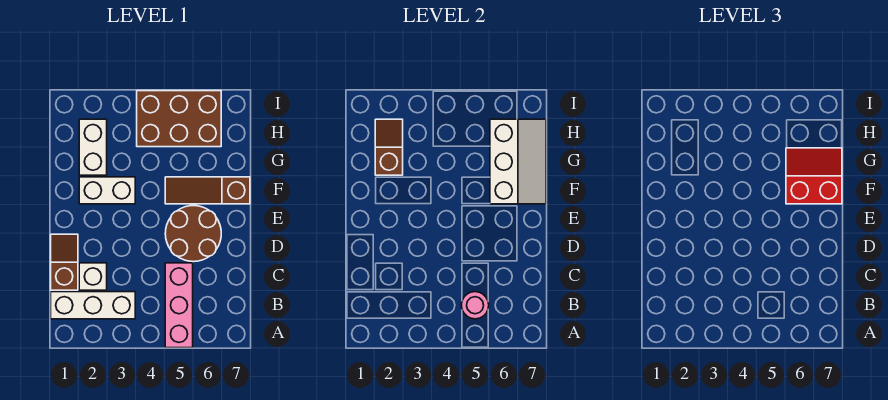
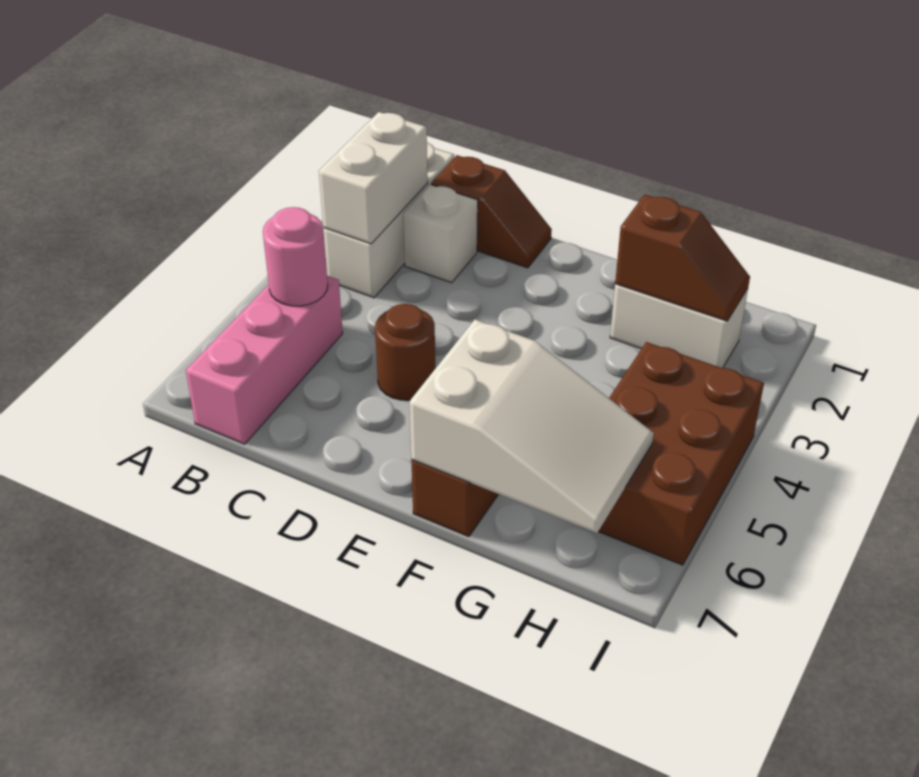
pink 1x3 brick [165,263,193,348] -> pink 1x3 brick turned to [186,276,343,444]
brown 2x2 round brick [165,206,221,262] -> brown 1x1 round brick [375,304,435,400]
white 1x2 brick [79,177,135,204] -> white 1x2 brick moved to [319,112,428,244]
white 2x3 slope [490,119,546,204] -> white 2x3 slope turned to [410,319,654,533]
red 2x2 slope [786,148,842,204] -> none

